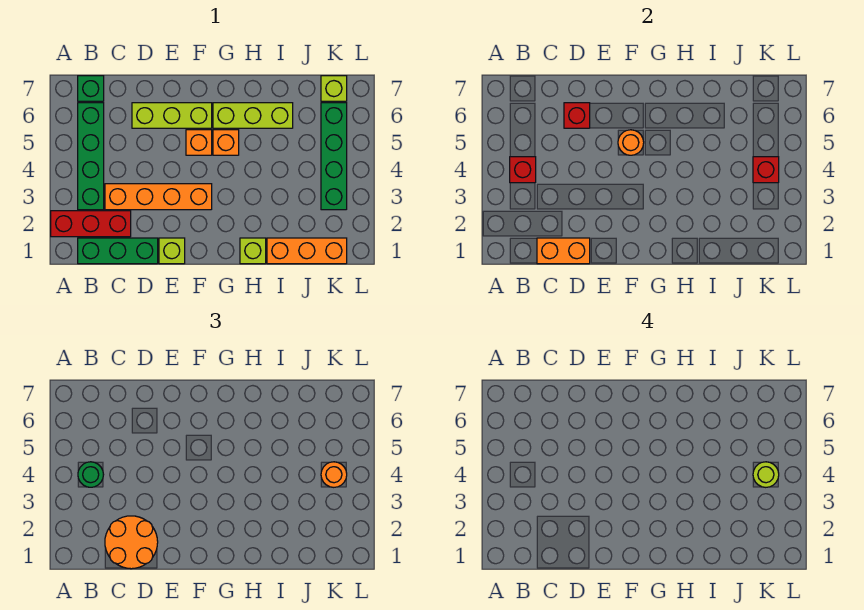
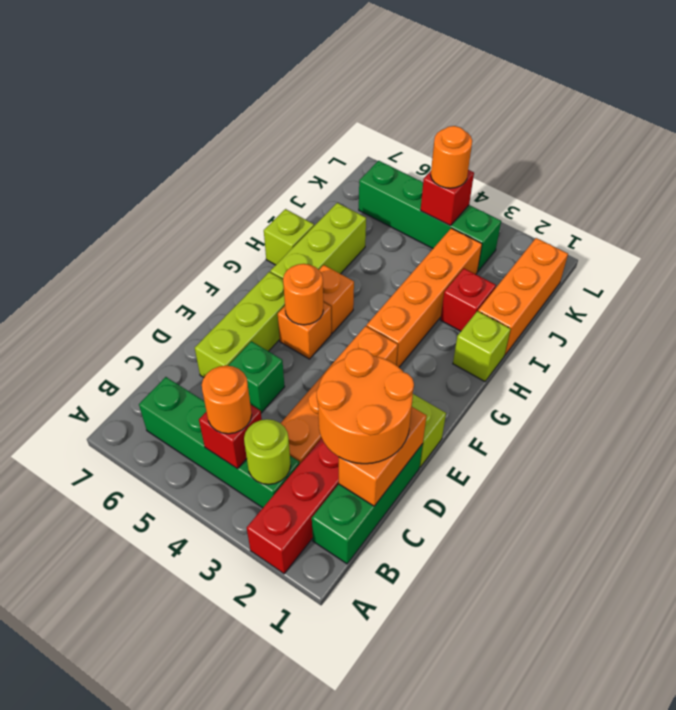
green 1x1 round brick [78,462,104,487] -> orange 1x1 round brick [202,366,252,434]
green 1x1 brick [78,76,104,101] -> green 1x1 brick moved to [228,341,285,413]
red 1x1 brick [564,103,590,128] -> red 1x1 brick moved to [440,268,496,331]
none -> orange 1x4 brick [367,228,482,367]
lime 1x1 round brick [753,462,779,487] -> lime 1x1 round brick moved to [244,419,291,485]
lime 1x1 brick [321,76,347,101] -> lime 1x1 brick moved to [264,209,314,265]

